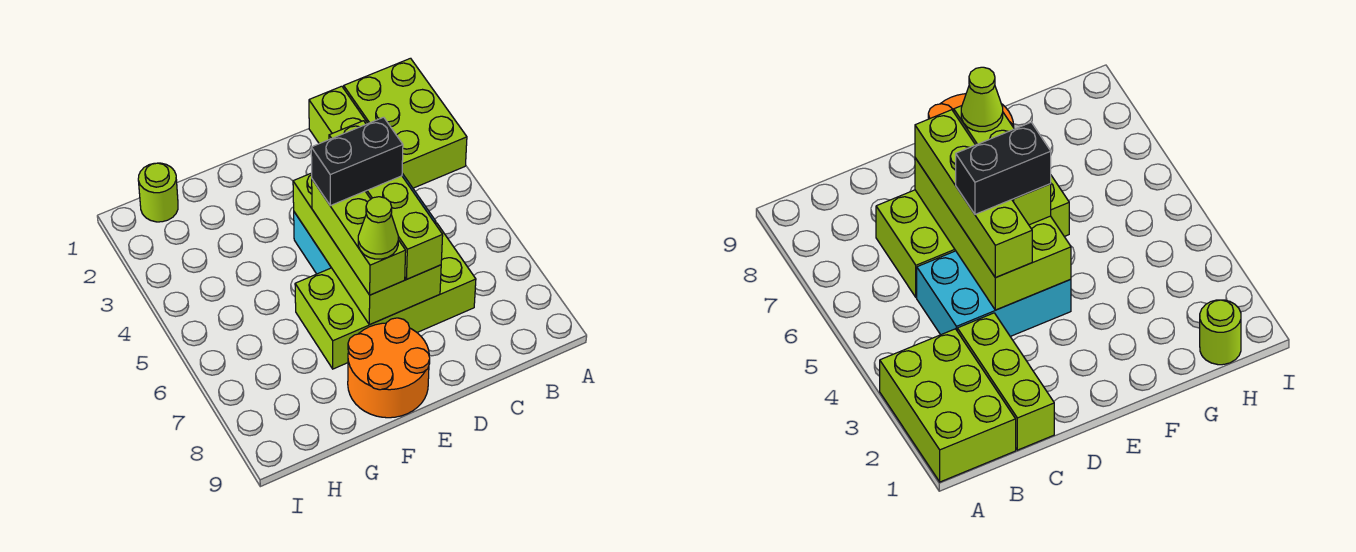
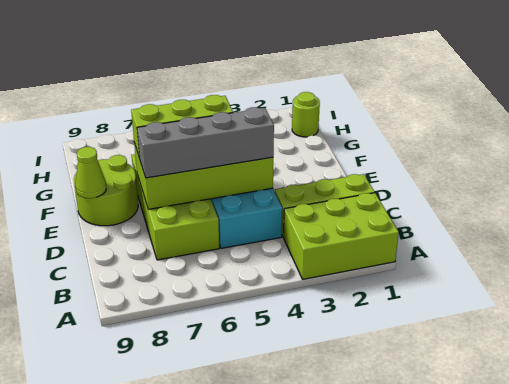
lime 1x4 brick [329,121,443,279] -> grey 1x4 brick [137,107,274,178]
black 1x2 brick [311,117,403,206] -> none
lime 1x1 cone [358,197,398,259] -> lime 1x1 cone moved to [75,147,106,198]
orange 2x2 round brick [348,318,430,418] -> lime 2x2 round brick [74,155,138,226]

